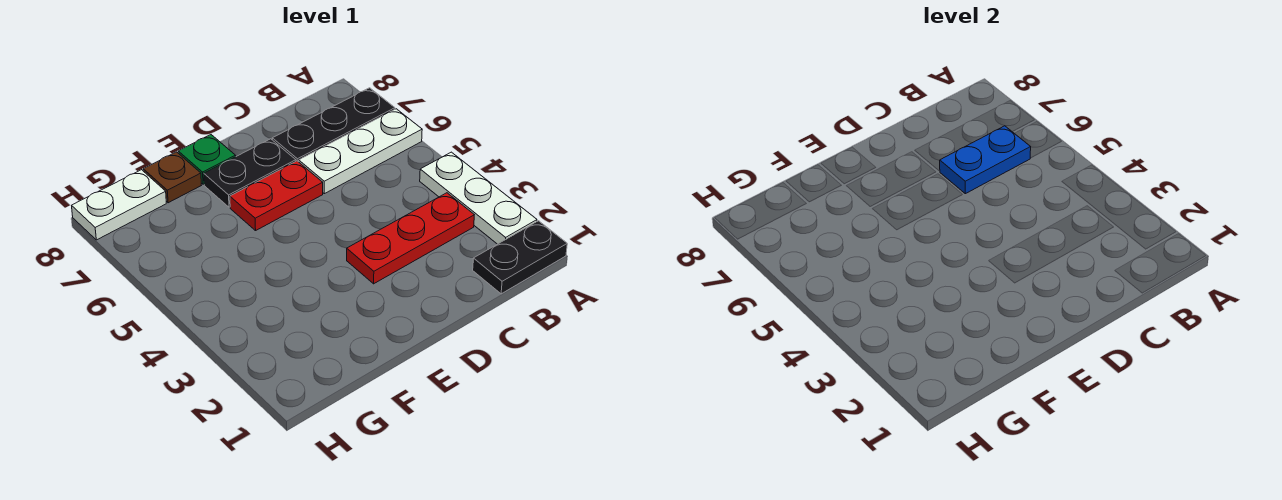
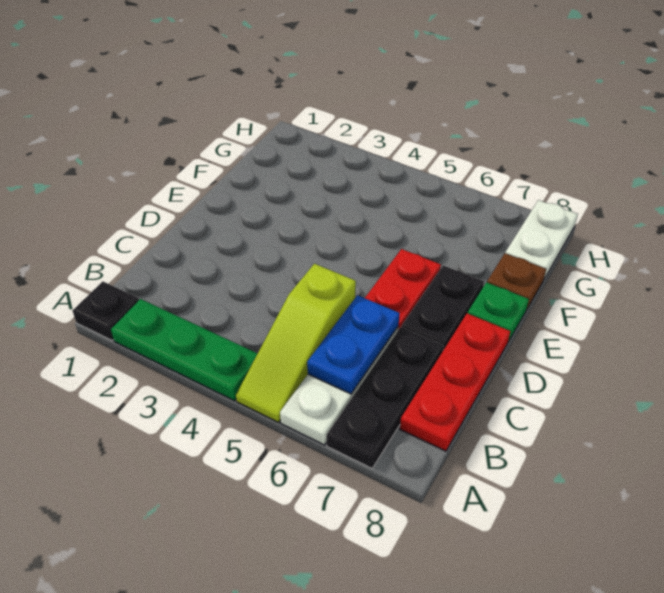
black 1x2 plate [473,221,567,294] -> black 1x1 plate [72,281,139,340]
white 1x3 plate [420,152,537,244] -> green 1x3 plate [111,299,258,401]
none -> lime 1x3 slope [236,264,356,422]
red 1x3 plate [347,193,474,284] -> red 1x3 plate moved to [400,313,510,451]

